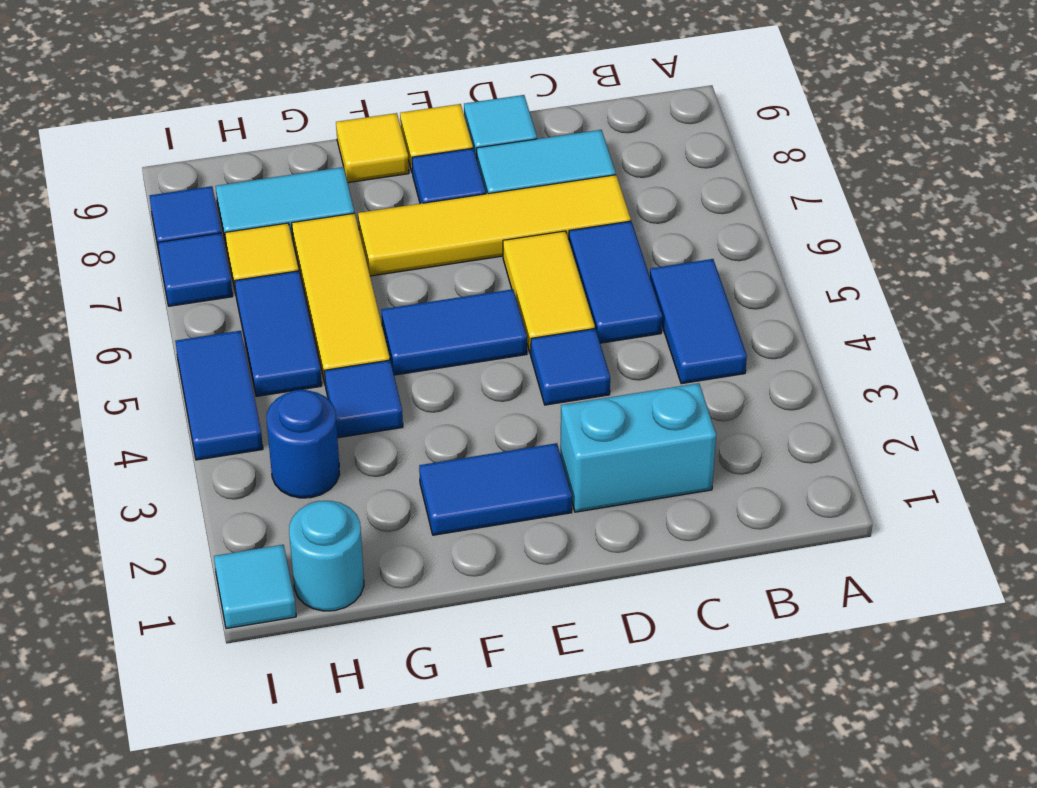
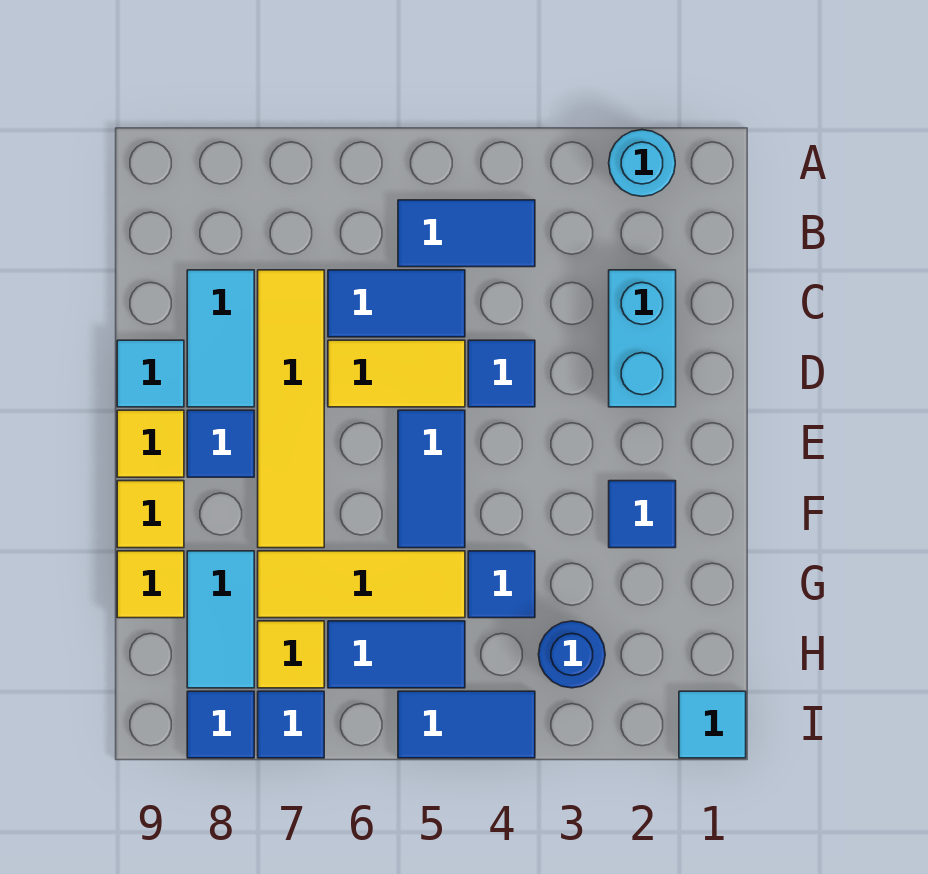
blue 1x2 tile [419,443,572,535] -> blue 1x1 tile [609,481,676,548]
none -> yellow 1x1 tile [117,551,184,618]
cyan 1x1 round brick [289,501,364,611] -> cyan 1x1 round brick moved to [609,130,675,196]

